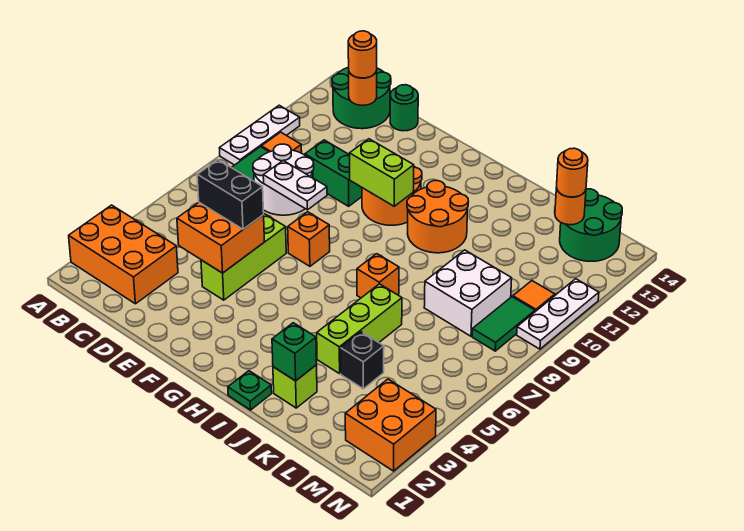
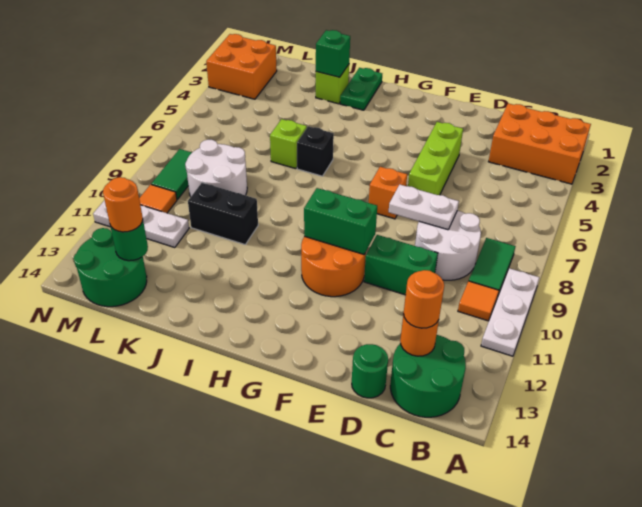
orange 2x2 brick [177,203,264,273] -> none
black 1x2 brick [197,160,264,229] -> black 1x2 brick moved to [188,183,258,244]
lime 1x2 brick [349,139,414,206] -> green 1x2 brick [304,188,377,254]
orange 2x2 round brick [407,181,468,253] -> none
green 1x1 plate [228,371,272,410] -> green 1x2 plate [340,68,382,110]
orange 1x1 brick [357,254,399,298] -> none
lime 1x3 brick [317,284,402,374] -> lime 1x1 brick [270,119,307,169]
black 1x1 brick [341,332,384,389] -> black 1x1 brick moved to [297,126,334,176]
white 2x2 brick [424,250,512,336] -> white 2x2 round brick [185,140,247,197]
orange 1x1 round brick [555,187,586,225] -> green 1x1 round brick [110,220,148,261]
white 1x3 plate [517,279,599,349] -> white 1x3 plate turned to [93,200,189,248]

